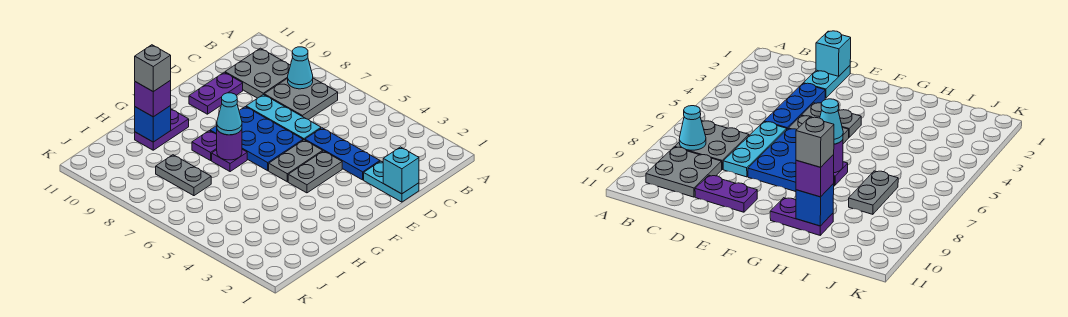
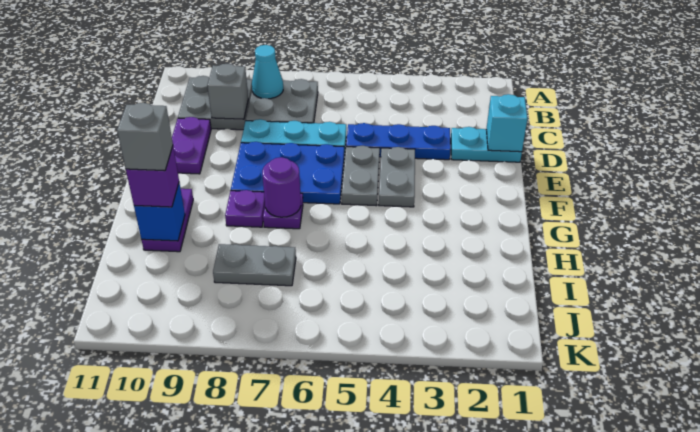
none -> grey 1x1 brick [207,64,248,119]
cyan 1x1 cone [217,93,242,135] -> none

